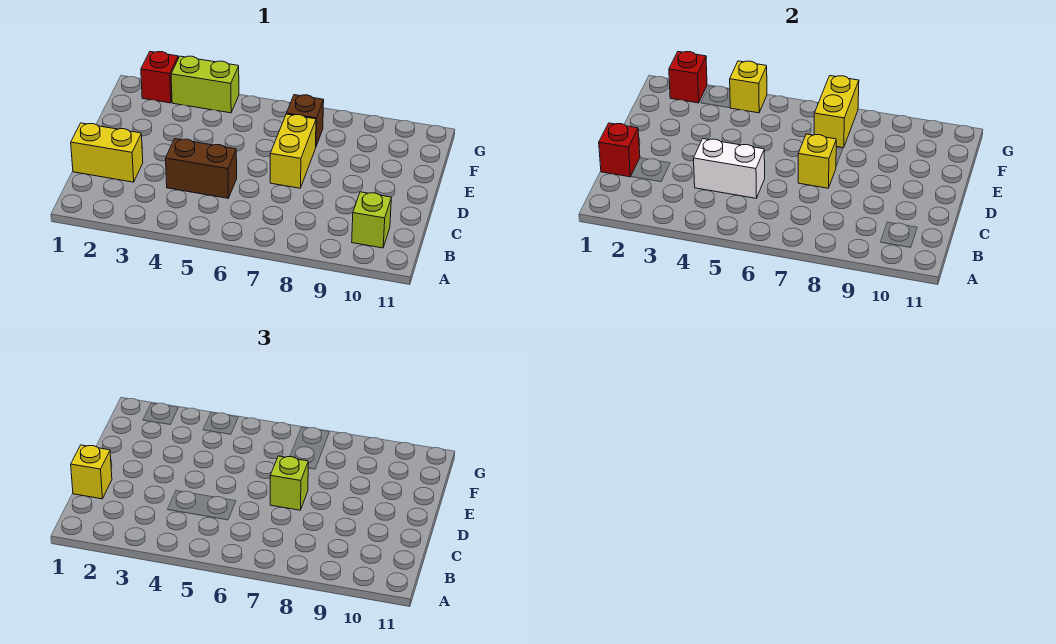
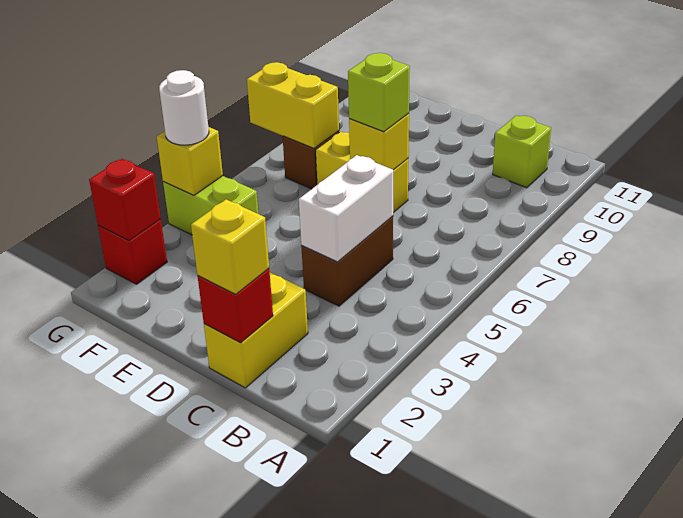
lime 1x2 brick [171,56,239,113] -> lime 1x2 brick turned to [163,176,258,235]
none -> white 1x1 round brick [159,70,209,145]

